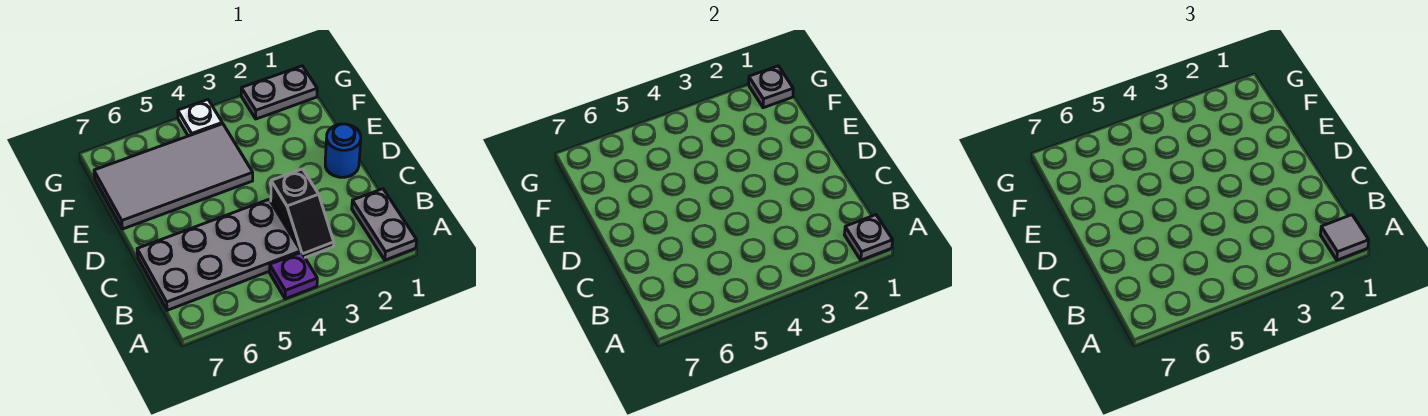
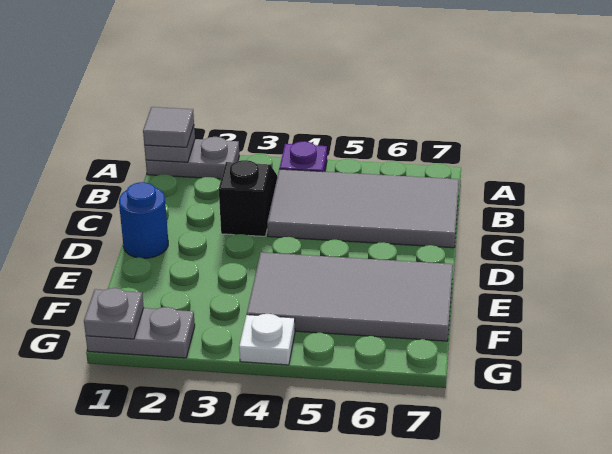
grey 1x2 plate [352,189,417,260] -> grey 1x2 plate turned to [146,137,239,179]
grey 2x4 plate [137,200,301,310] -> grey 2x4 tile [267,169,459,248]

